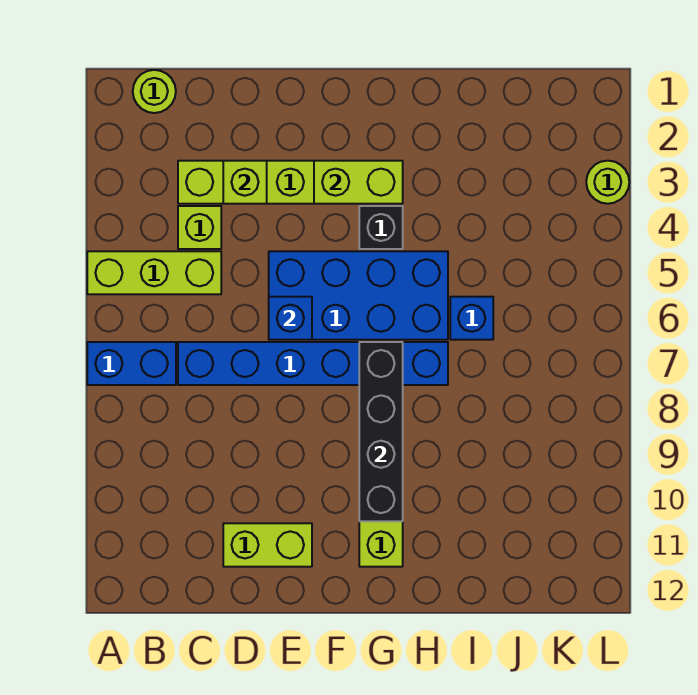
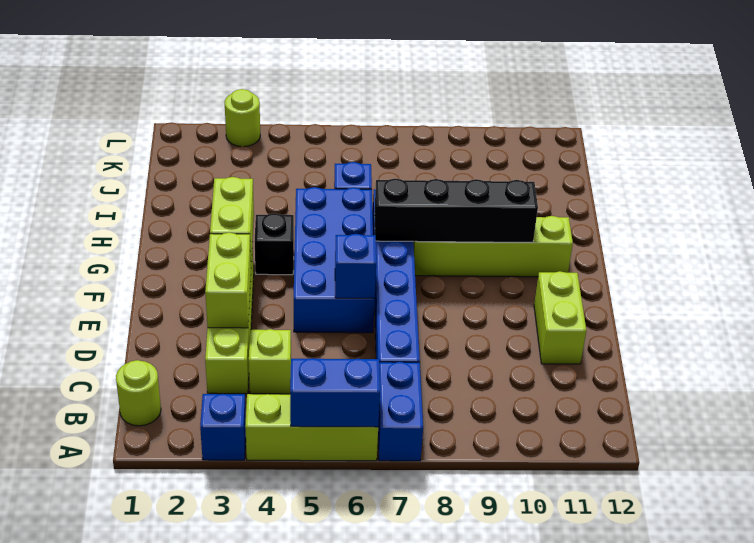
none -> blue 1x1 brick [200,394,246,460]
lime 1x3 brick [87,251,221,294] -> lime 1x3 brick turned to [245,394,378,461]
none -> blue 1x2 brick [290,358,380,427]
lime 1x1 brick [223,161,267,204] -> lime 1x2 brick [205,233,251,328]

